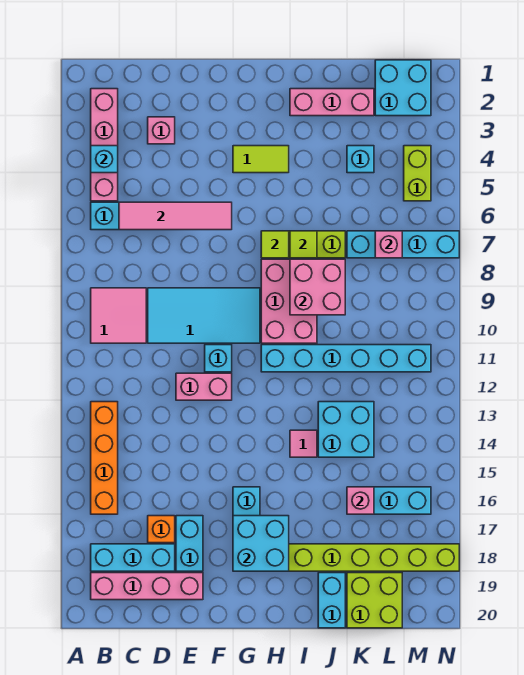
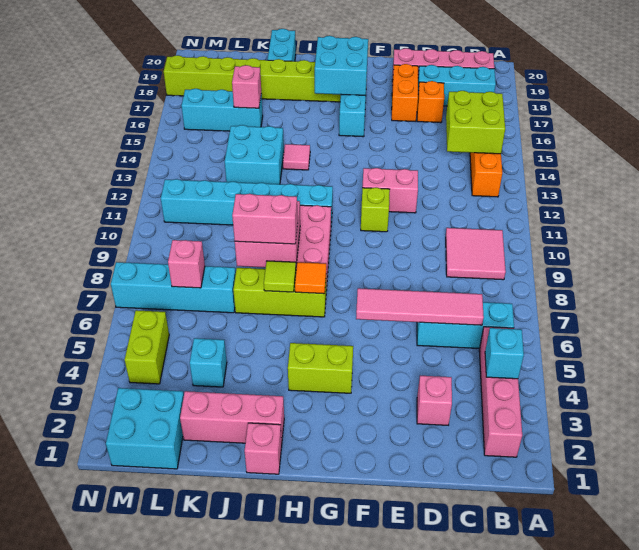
cyan 2x4 tile [148,288,260,343] -> none
cyan 1x2 brick [176,516,203,571] -> orange 1x2 brick [392,64,418,122]
cyan 1x1 brick [205,345,232,372] -> lime 1x1 brick [361,187,390,232]
lime 1x2 tile [233,146,289,173] -> lime 1x2 brick [288,343,353,393]
lime 1x1 tile [261,231,289,258] -> orange 1x1 tile [295,262,326,294]
none -> pink 1x1 brick [245,423,282,474]
none -> pink 1x2 brick [232,194,298,244]
lime 2x2 brick [347,573,402,628] -> lime 2x2 brick moved to [446,91,505,154]

